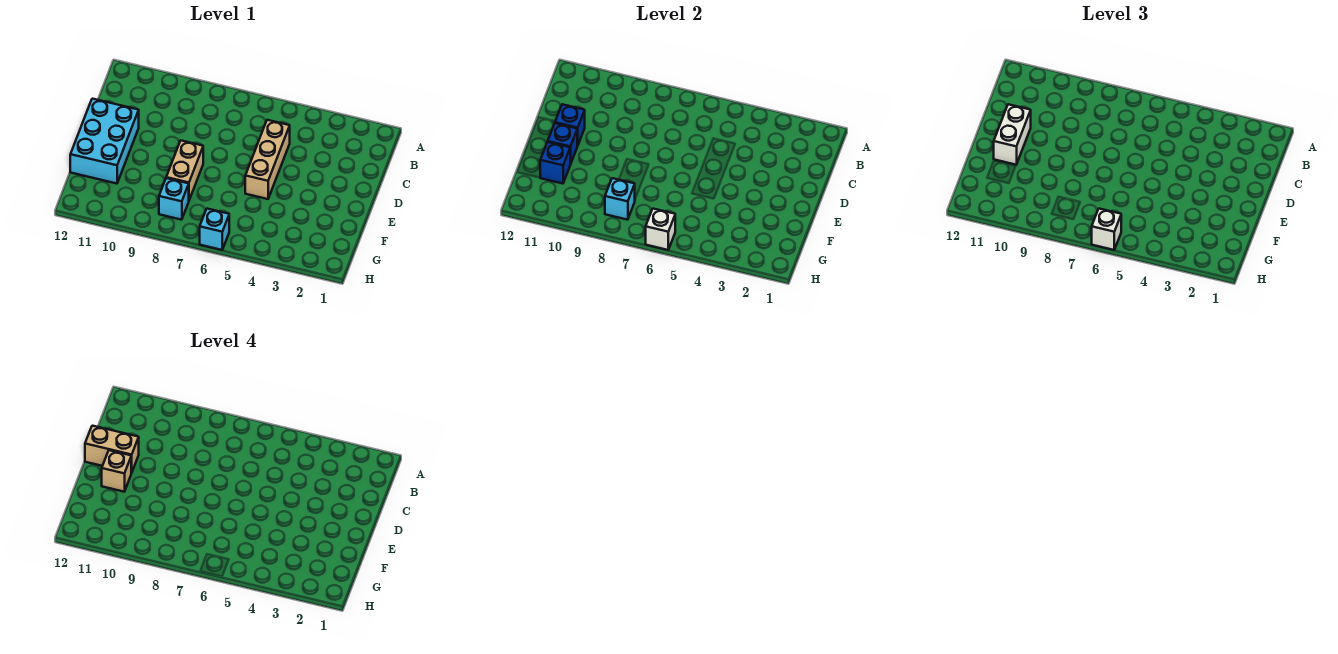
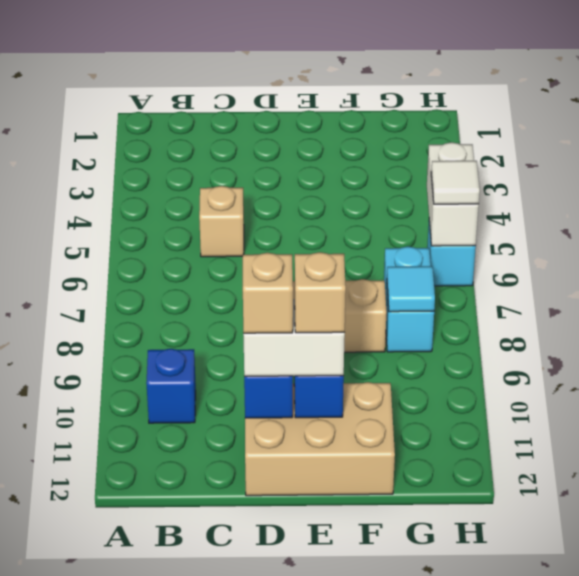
tan 1x3 brick [245,120,290,199] -> tan 1x1 brick [199,186,244,257]
cyan 2x3 brick [70,99,139,184] -> tan 2x3 brick [245,382,395,496]
tan 1x2 brick [85,426,139,473] -> tan 1x1 brick [243,253,293,333]
blue 1x1 brick [540,142,570,184] -> blue 1x1 brick moved to [146,349,196,423]
cyan 1x1 brick [159,178,189,220] -> cyan 1x2 brick [384,246,434,352]
cyan 1x1 brick [605,178,635,220] -> cyan 1x1 tile [387,266,435,312]
white 1x1 brick [646,209,675,250] -> white 1x2 brick [427,142,479,246]
white 1x1 brick [1092,209,1121,250] -> white 1x1 tile [431,161,480,204]

